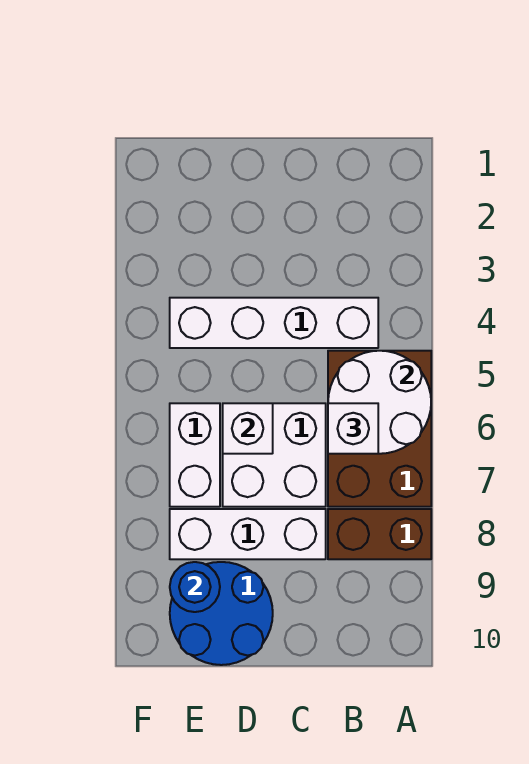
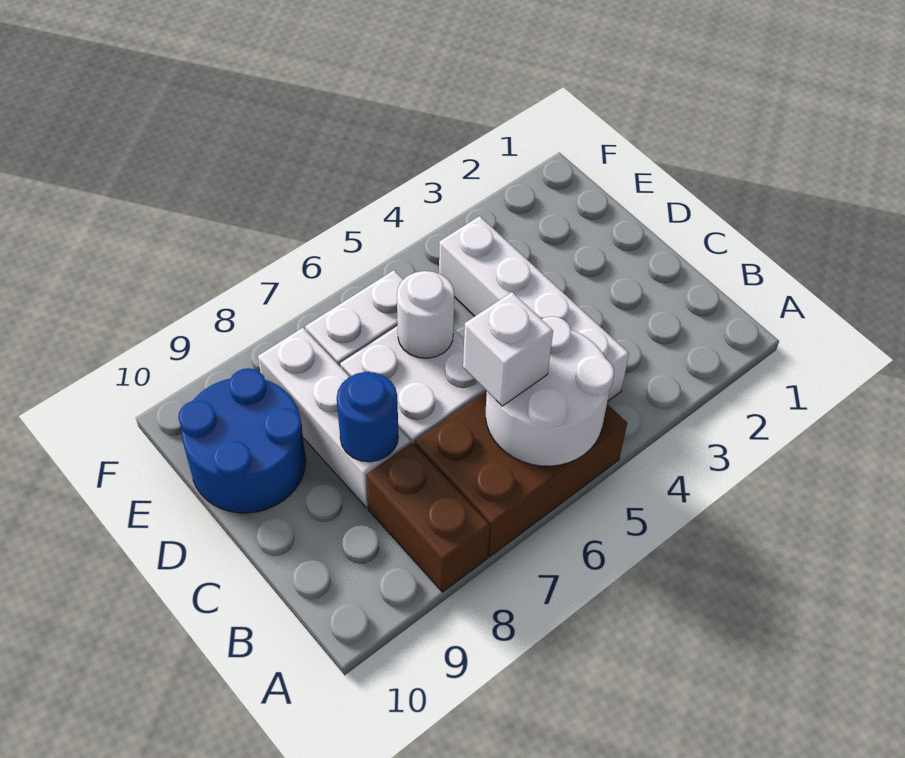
white 1x1 brick [223,403,273,454] -> white 1x1 round brick [397,271,454,358]
blue 1x1 round brick [170,562,220,612] -> blue 1x1 round brick moved to [337,372,398,462]

